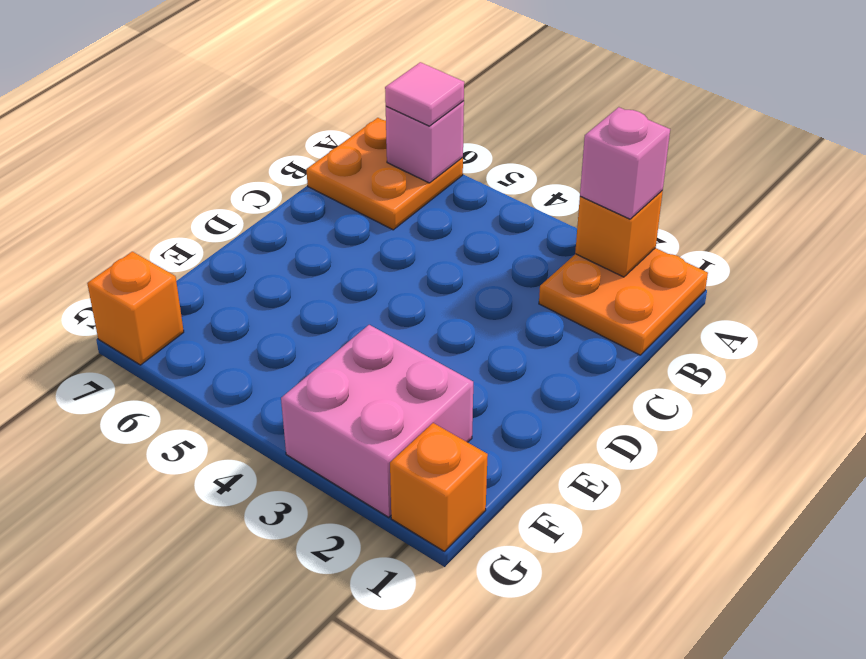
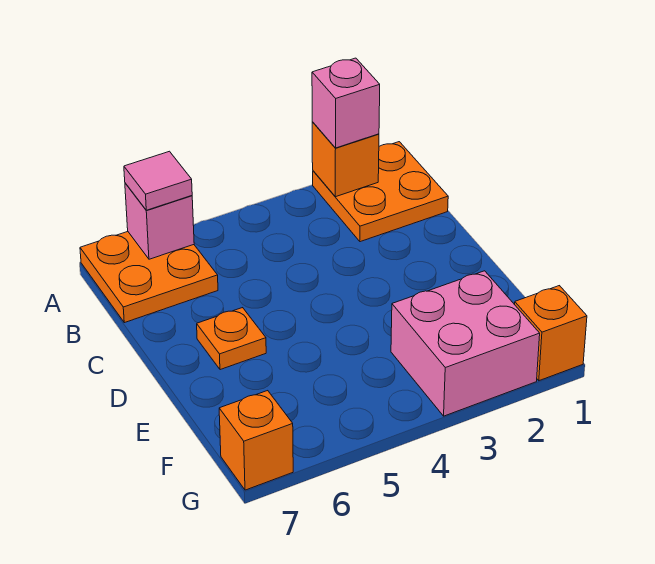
none -> orange 1x1 plate [197,308,266,370]

